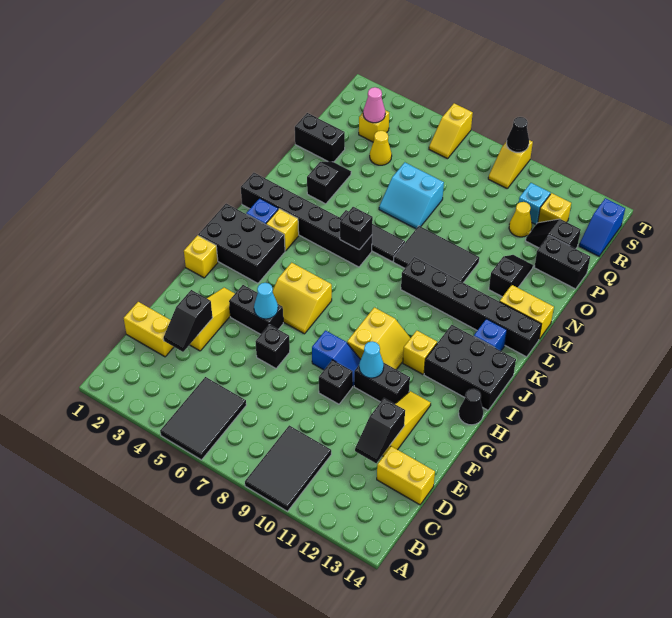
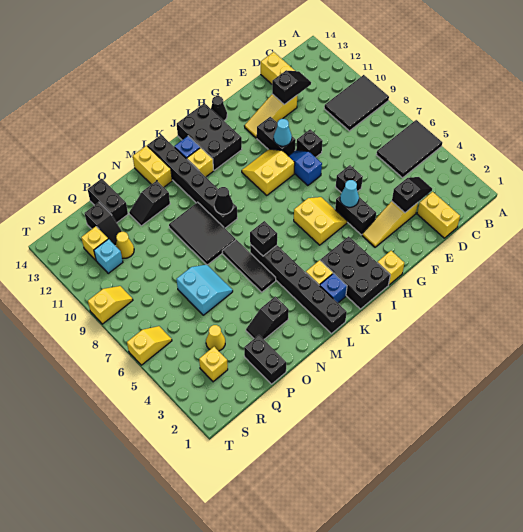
yellow 1x1 brick [403,331,437,374] -> yellow 1x1 brick moved to [187,148,214,177]
pink 1x1 cone [363,87,385,123] -> none
blue 1x2 slope [579,198,625,256] -> none
black 1x1 cone [507,117,529,152] -> black 1x1 cone moved to [214,187,233,214]

